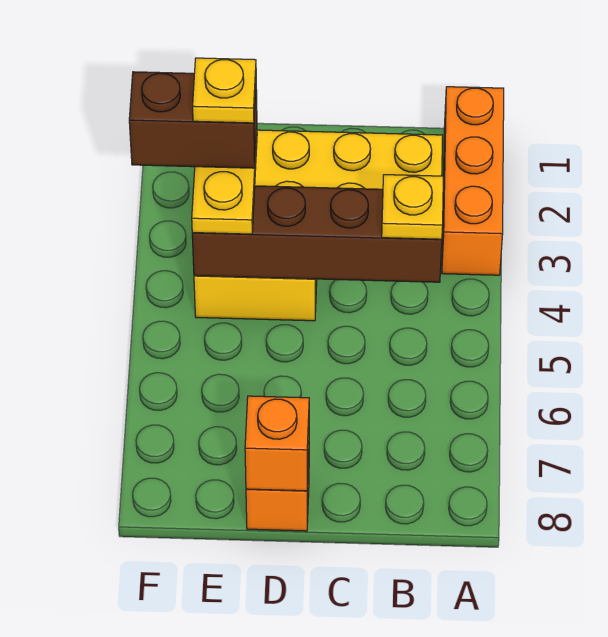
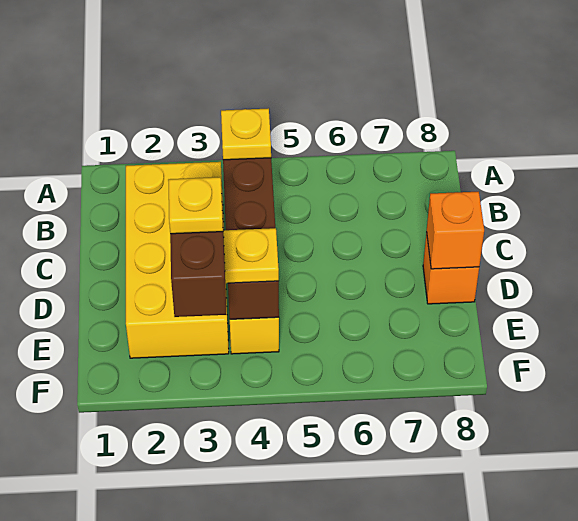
orange 1x3 brick [442,87,504,275] -> none

